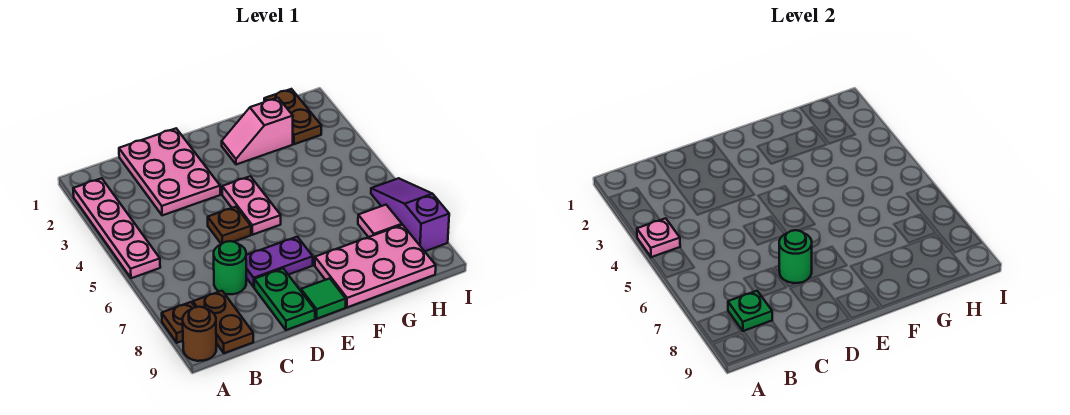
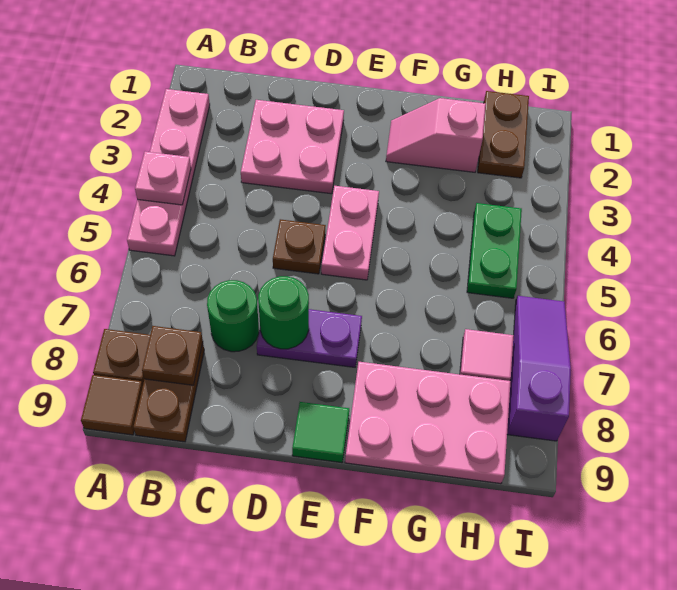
brown 1x1 round brick [183,307,216,361] -> brown 1x1 tile [81,375,143,435]
green 1x1 plate [728,291,772,331] -> brown 1x1 plate [142,326,203,385]
pink 2x3 plate [119,129,220,215] -> pink 2x2 plate [241,100,344,194]
green 1x2 plate [254,269,315,330] -> green 1x2 plate moved to [467,203,522,298]

